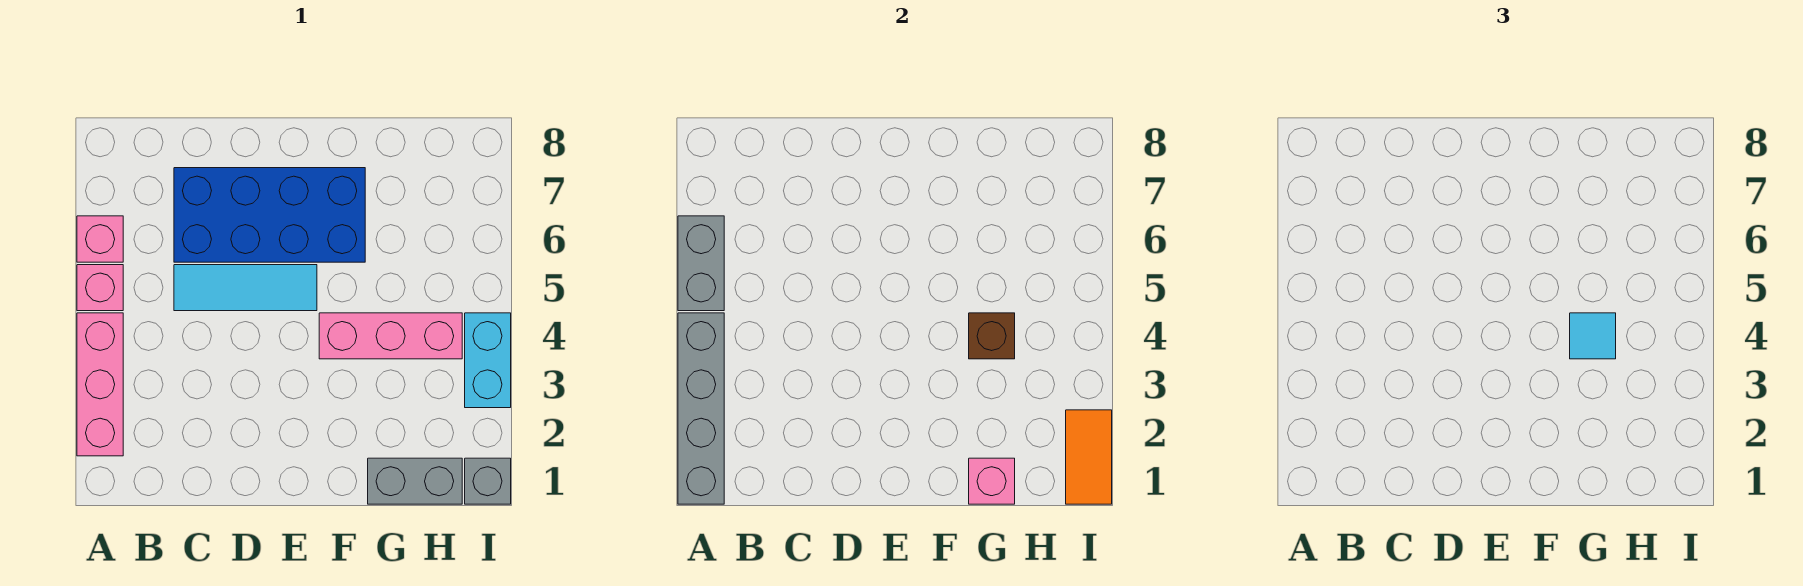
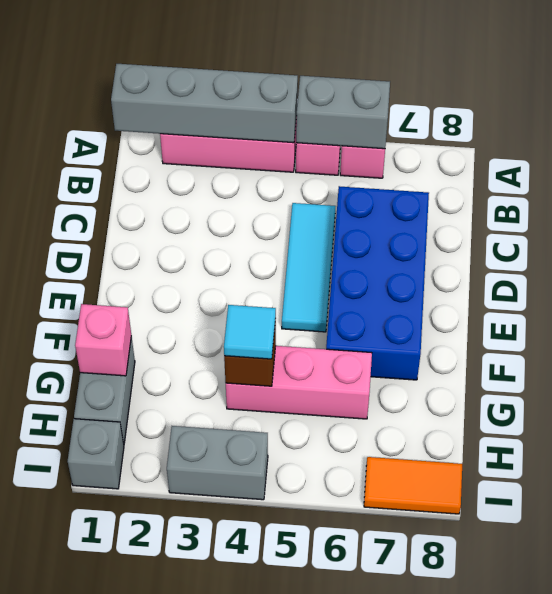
pink 1x3 brick [319,313,462,359] -> pink 1x3 brick turned to [226,346,372,419]
orange 1x2 tile [1066,410,1112,504] -> orange 1x2 tile moved to [364,457,462,514]
cyan 1x2 brick [465,313,511,408] -> grey 1x2 brick [167,426,268,500]

